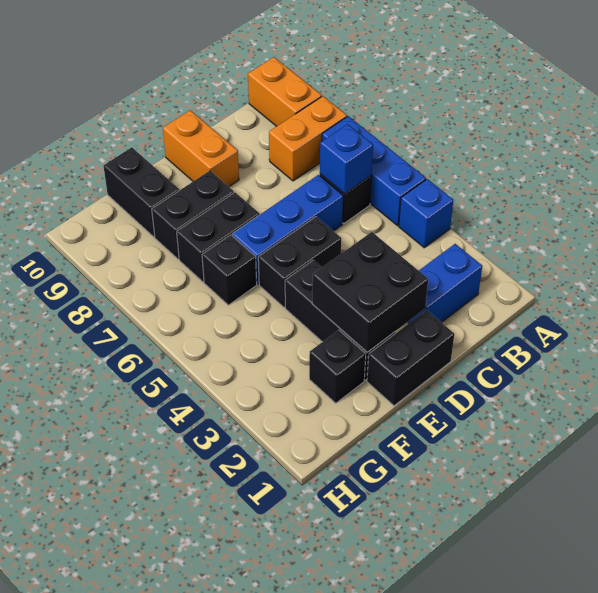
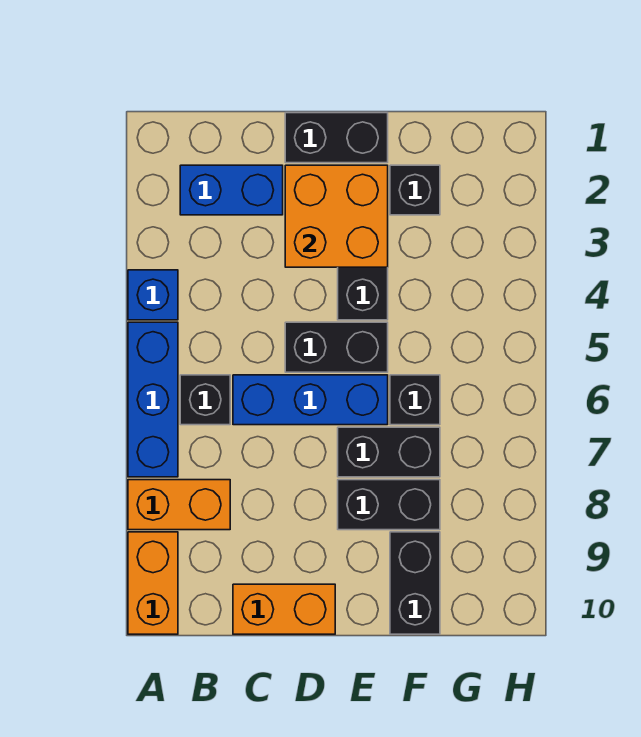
blue 1x1 brick [320,124,373,194] -> none
black 2x2 brick [312,232,428,352] -> orange 2x2 brick [285,165,388,267]
orange 1x2 brick [163,110,239,187] -> orange 1x2 brick turned to [233,584,335,634]

